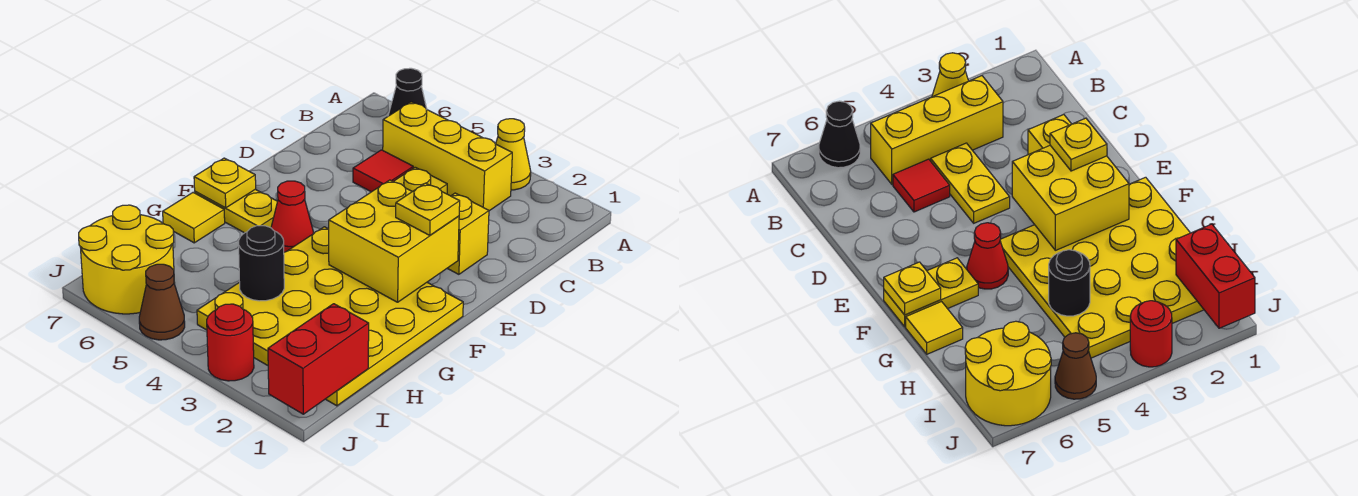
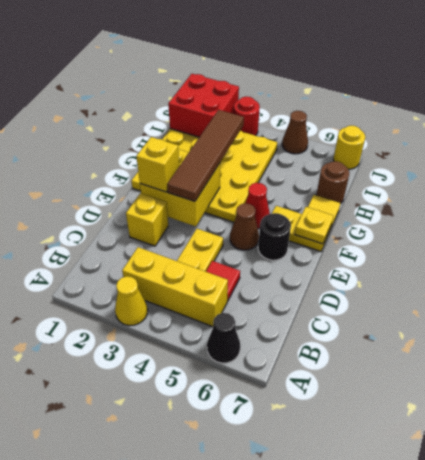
yellow 1x1 plate [396,183,460,235] -> yellow 1x1 brick [136,137,179,192]
none -> brown 1x4 tile [167,110,244,201]
none -> brown 1x1 cone [230,203,259,250]
black 1x1 round brick [238,226,284,301] -> black 1x1 round brick moved to [258,213,291,260]
none -> brown 1x1 round brick [316,161,349,203]
red 1x2 brick [268,304,369,414] -> red 2x2 brick [168,74,239,137]
yellow 2x2 round brick [79,205,175,314] -> yellow 1x1 round brick [333,126,365,169]

